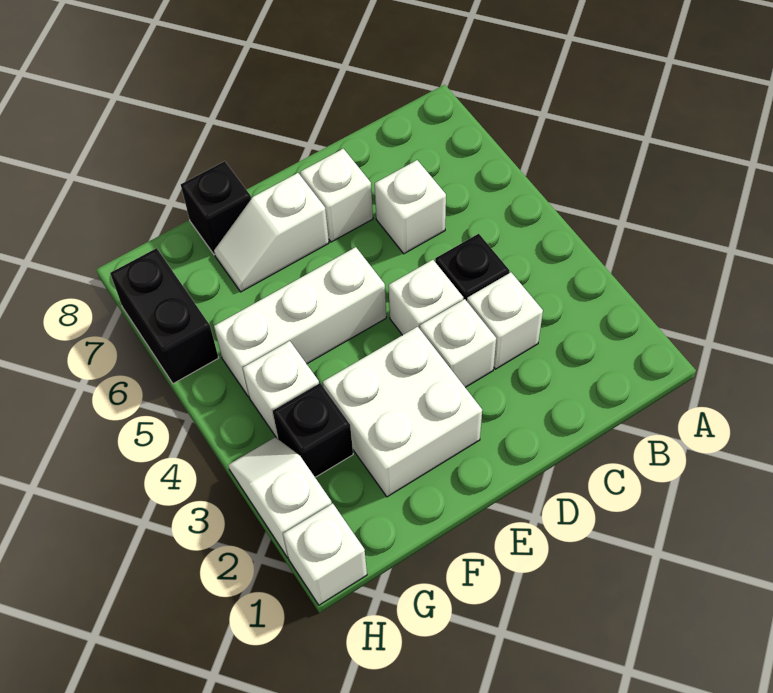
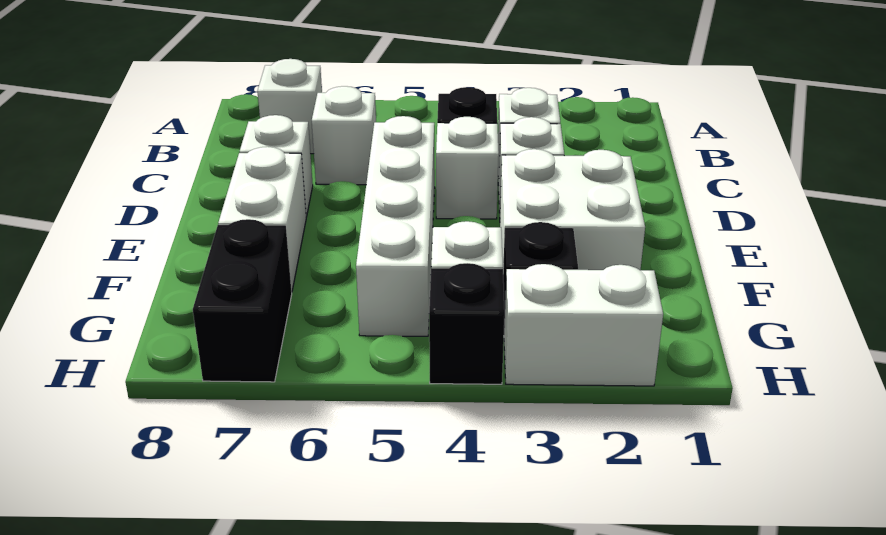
white 1x3 brick [214,247,386,397] -> white 1x4 brick [356,116,435,336]
white 1x2 slope [214,173,329,292] -> white 1x2 brick [218,147,306,292]
black 1x1 brick [181,161,251,255] -> black 1x1 brick moved to [429,263,505,384]
white 1x1 brick [283,504,367,605] -> white 1x1 brick moved to [257,59,322,154]
white 1x2 slope [228,437,332,558] -> white 1x2 brick [504,264,663,386]
black 1x2 brick [110,248,218,384] -> black 1x2 brick turned to [193,219,292,382]

